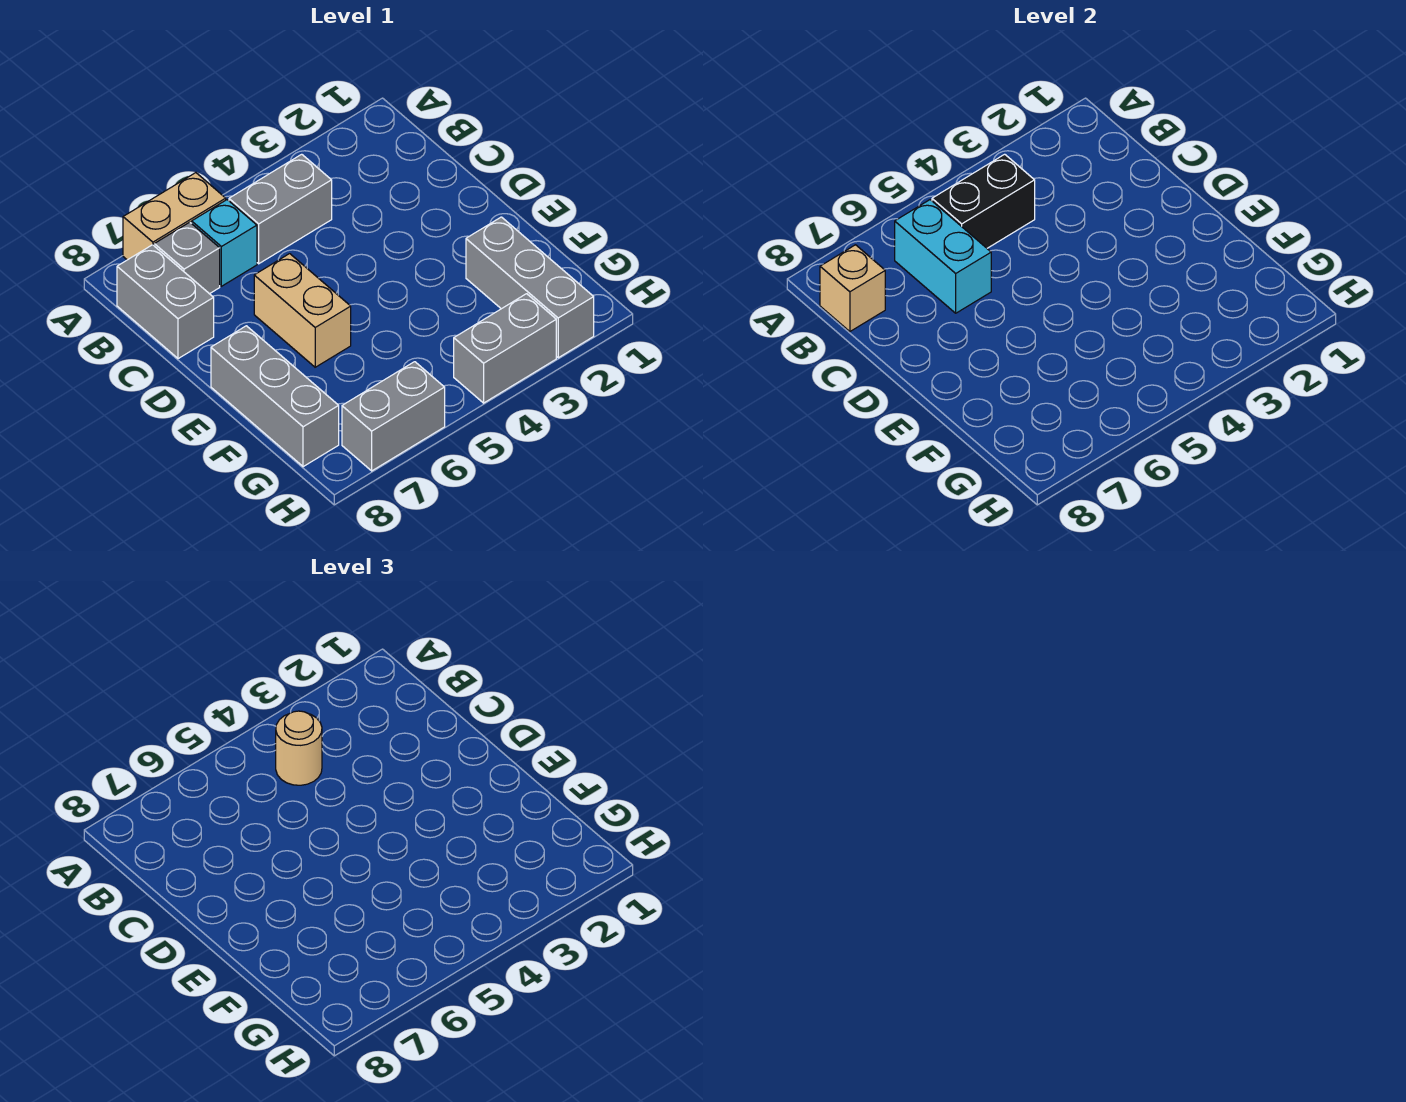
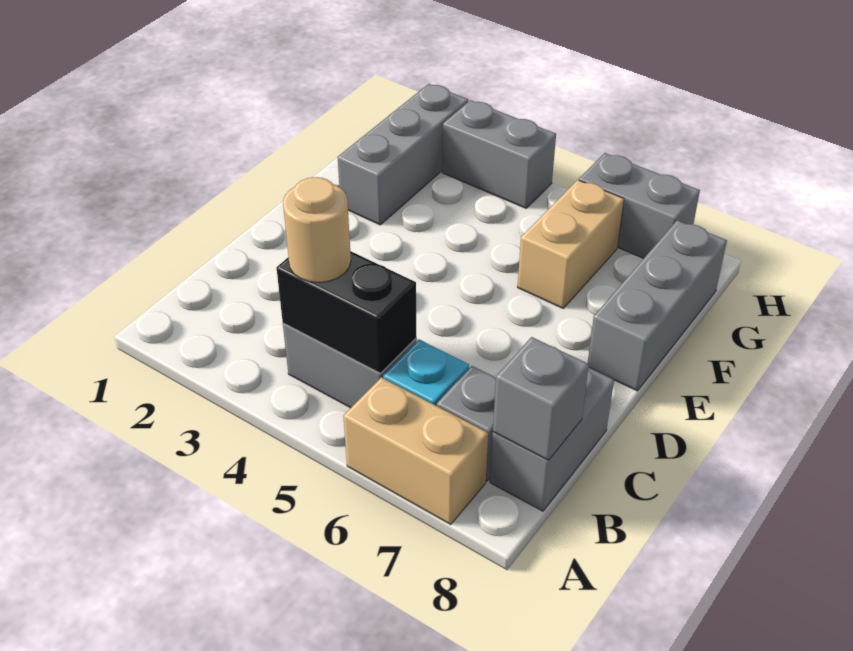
cyan 1x2 brick [895,200,991,313] -> none
tan 1x1 brick [820,245,885,332] -> grey 1x1 brick [493,337,589,460]
tan 1x2 brick [254,254,351,367] -> tan 1x2 brick moved to [517,180,624,308]

